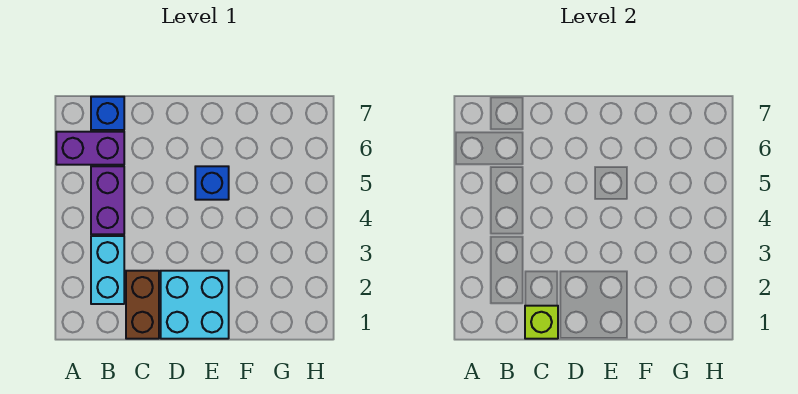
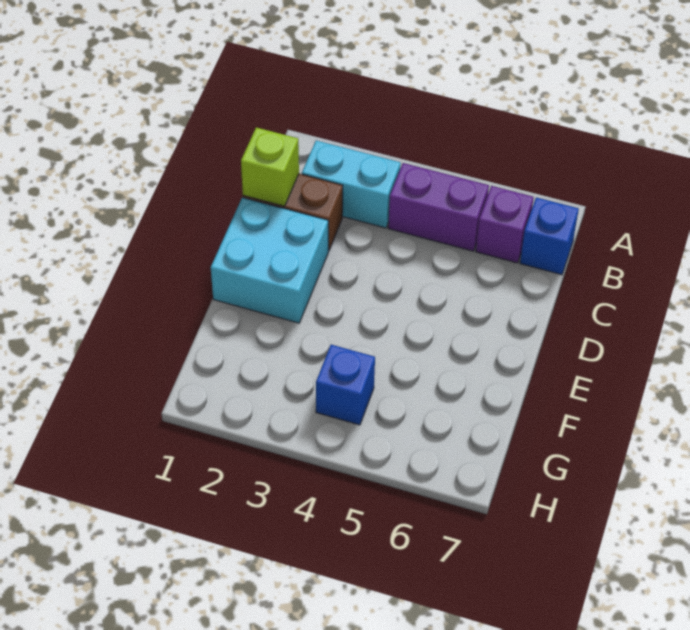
purple 1x2 brick [56,132,124,165] -> purple 1x1 brick [476,186,534,263]
blue 1x1 brick [195,166,229,200] -> blue 1x1 brick moved to [316,345,375,425]

